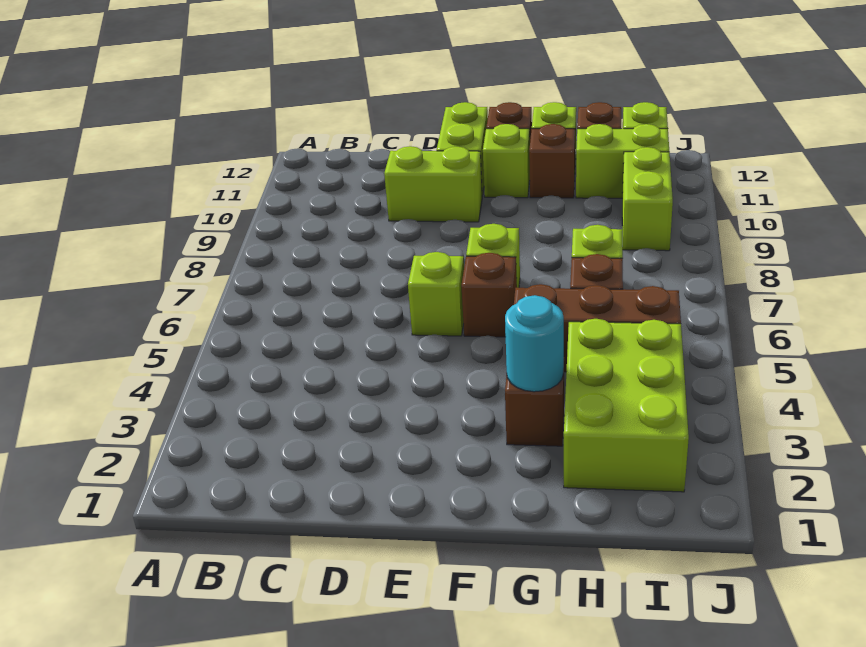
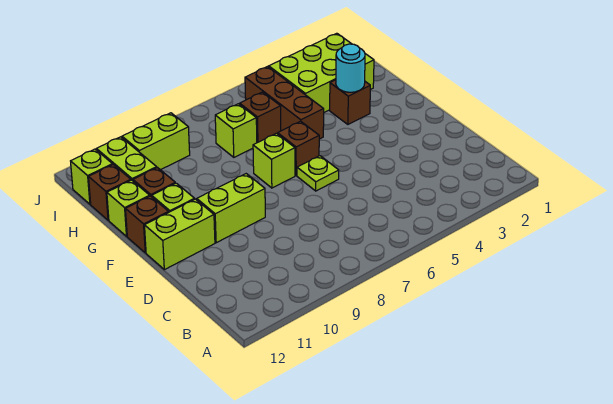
lime 1x2 brick [384,146,482,222] -> lime 1x2 brick turned to [197,174,265,243]
lime 1x1 brick [408,252,464,336] -> lime 1x1 plate [297,156,339,191]

